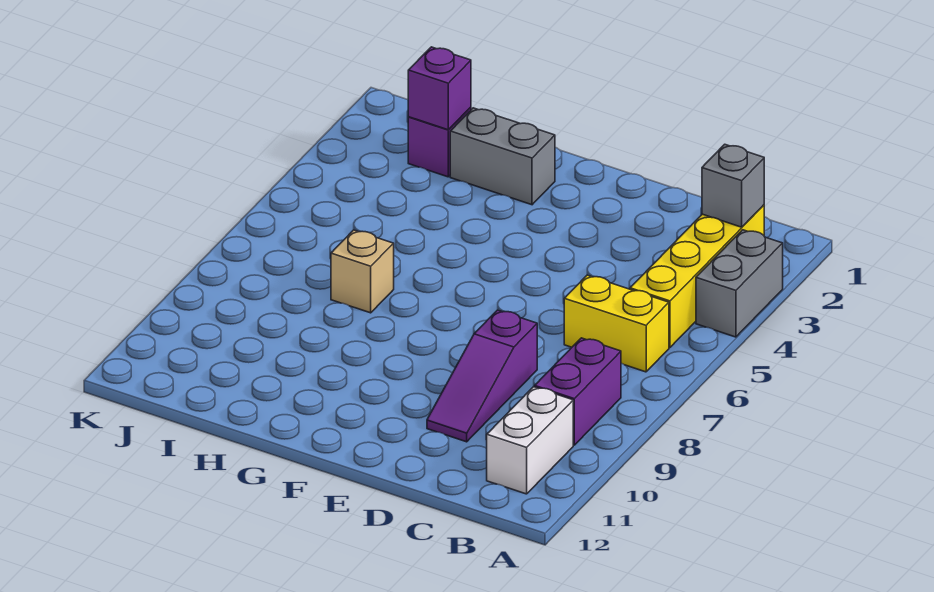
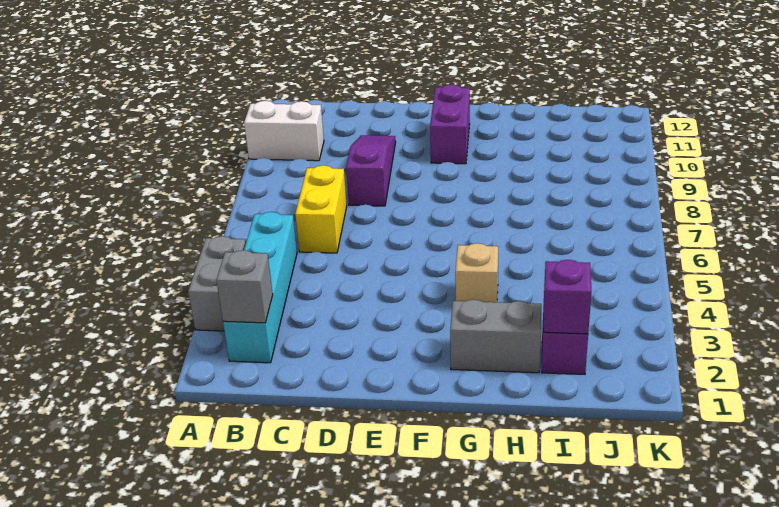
yellow 1x4 brick [630,205,764,348] -> cyan 1x4 brick [223,212,297,363]
yellow 1x2 brick [564,275,669,372] -> yellow 1x2 brick turned to [295,165,347,253]
purple 1x2 brick [535,338,621,445] -> purple 1x2 brick moved to [430,84,470,164]
white 1x2 brick [487,387,573,494] -> white 1x2 brick turned to [244,101,324,161]
tan 1x1 brick [331,230,394,313] -> tan 1x1 brick moved to [455,243,498,302]

